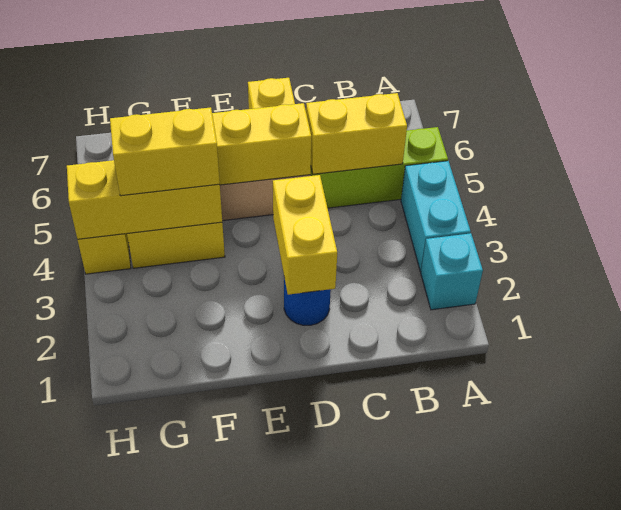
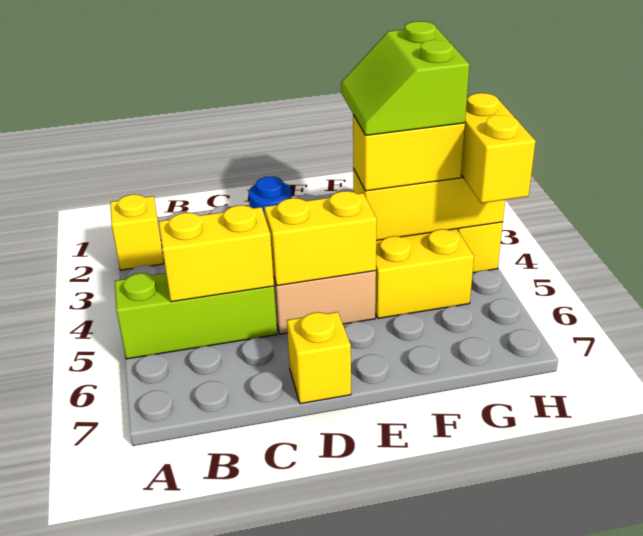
cyan 1x1 brick [421,233,483,310] -> yellow 1x1 brick [110,194,164,270]
cyan 1x2 brick [401,161,471,271] -> none
yellow 1x2 brick [273,175,337,295] -> yellow 1x2 brick moved to [461,93,536,203]
none -> lime 2x2 slope [341,21,469,135]

